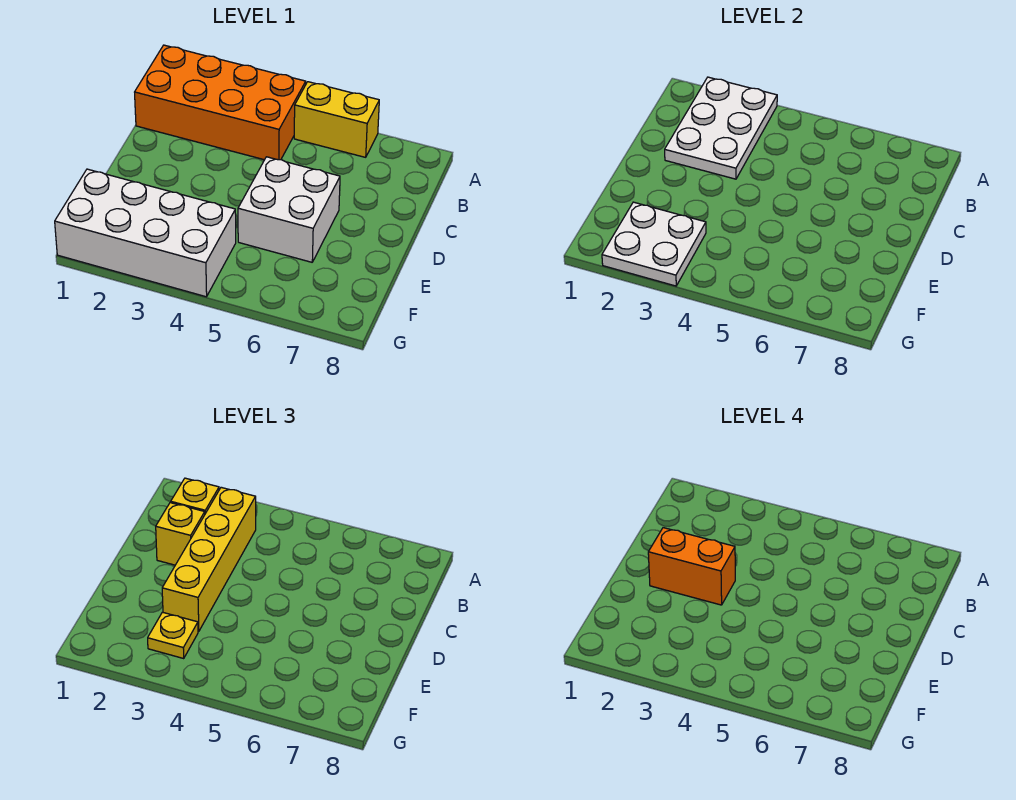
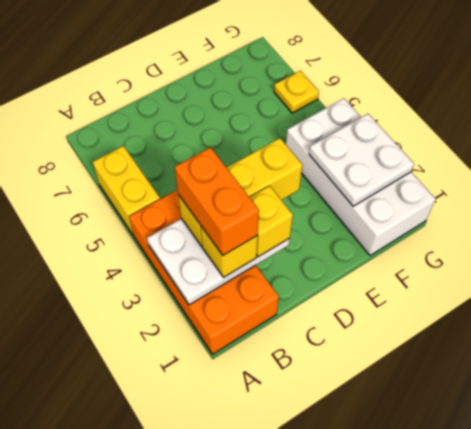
yellow 1x4 brick [162,487,256,632] -> yellow 1x3 brick [178,138,303,246]
orange 1x2 brick [648,528,735,605] -> orange 1x2 brick moved to [175,147,259,255]
white 2x2 brick [238,157,340,262] -> none
yellow 1x1 plate [148,612,198,658] -> yellow 1x1 plate moved to [274,71,319,113]

